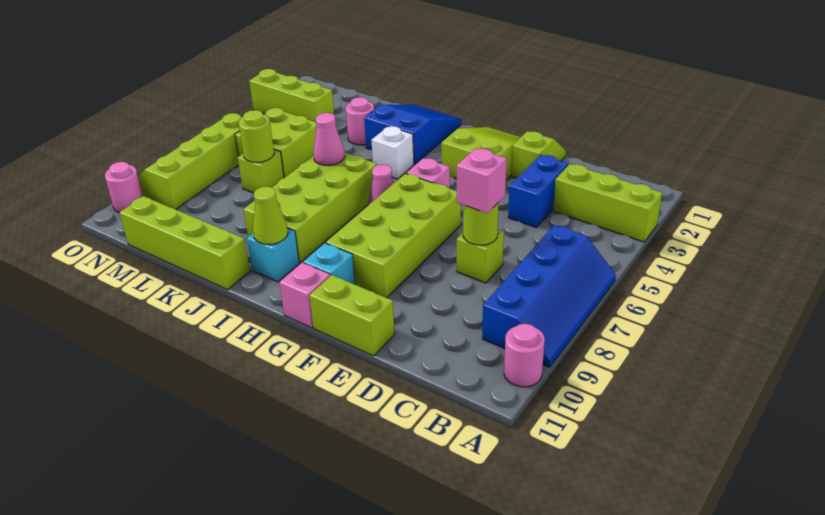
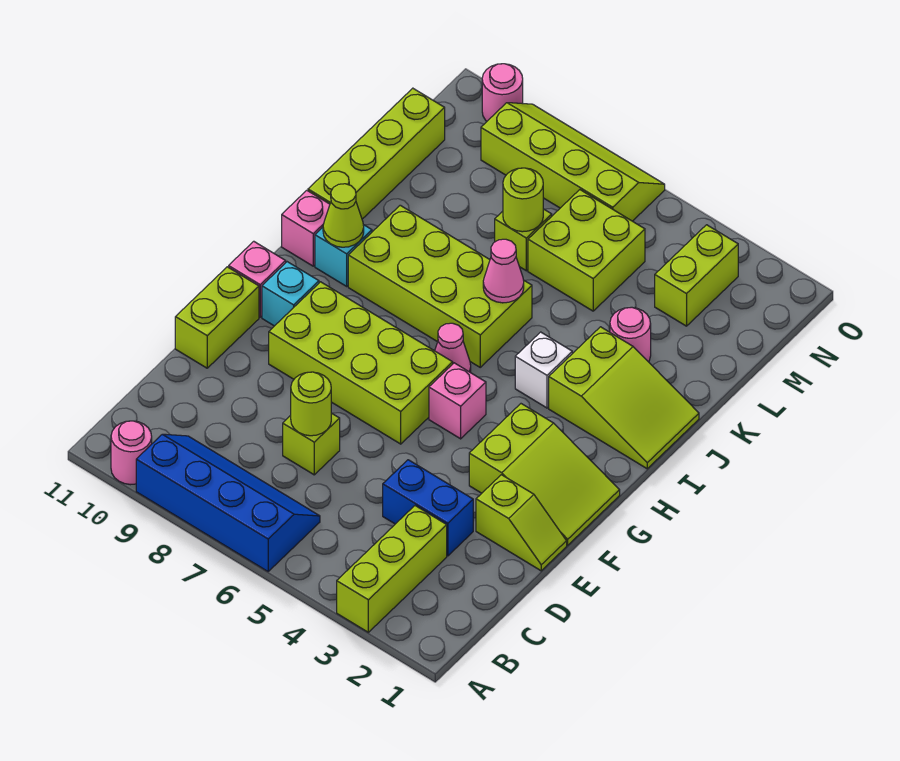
blue 2x4 slope [482,225,616,367] -> blue 2x4 slope turned to [136,434,320,571]
pink 1x1 brick [457,148,507,213] -> pink 1x1 brick moved to [282,190,330,266]
blue 2x3 slope [364,105,461,164] -> lime 2x3 slope [549,327,699,469]
lime 1x3 brick [249,69,334,122] -> lime 1x2 brick [655,225,738,326]

